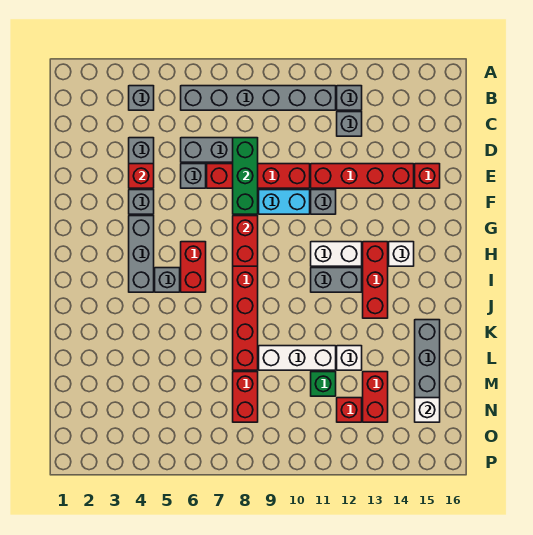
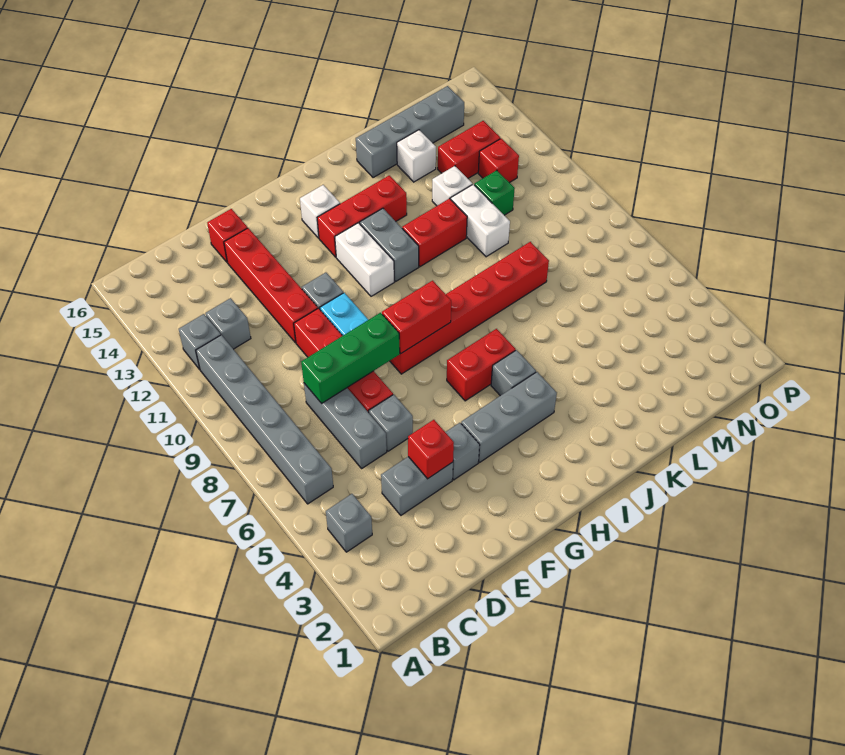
white 1x3 brick [259,346,336,370] -> white 1x2 brick [451,184,510,257]
red 1x2 brick [233,372,258,422] -> red 1x2 brick moved to [402,198,467,267]
white 1x1 brick [415,398,440,422] -> white 1x1 brick moved to [397,130,436,182]

